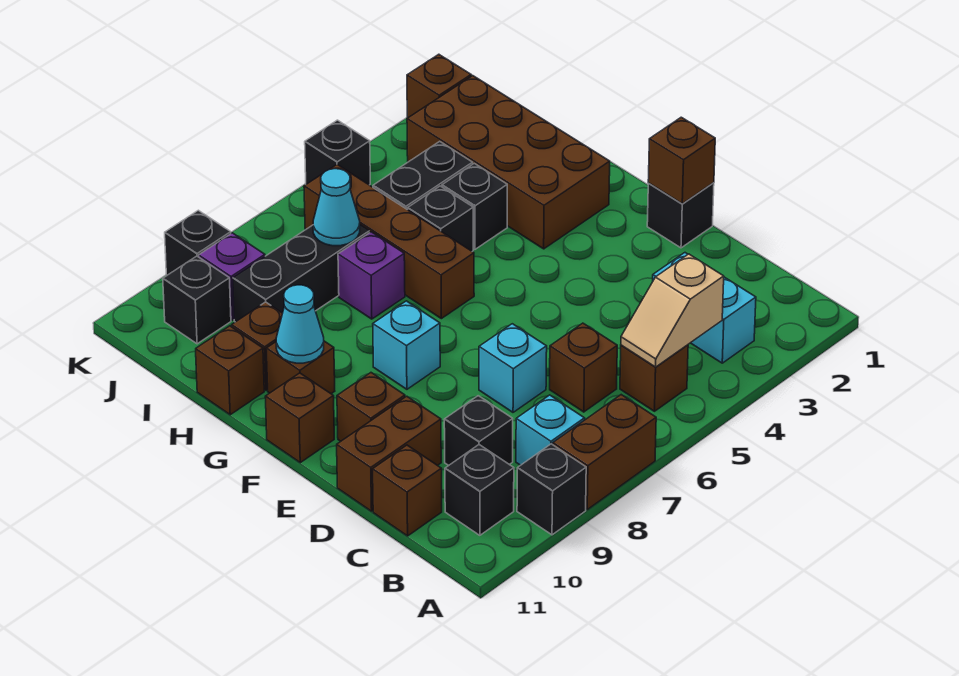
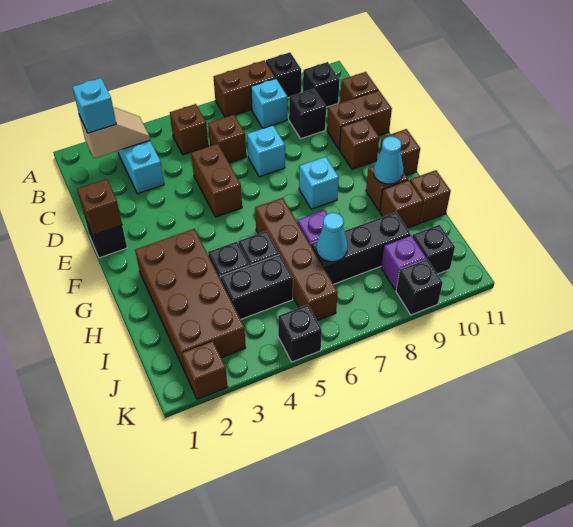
none -> cyan 1x1 brick [72,78,116,133]
tan 1x2 slope [621,254,724,367] -> tan 1x2 slope moved to [79,107,150,158]
none -> brown 1x2 brick [191,144,242,217]

